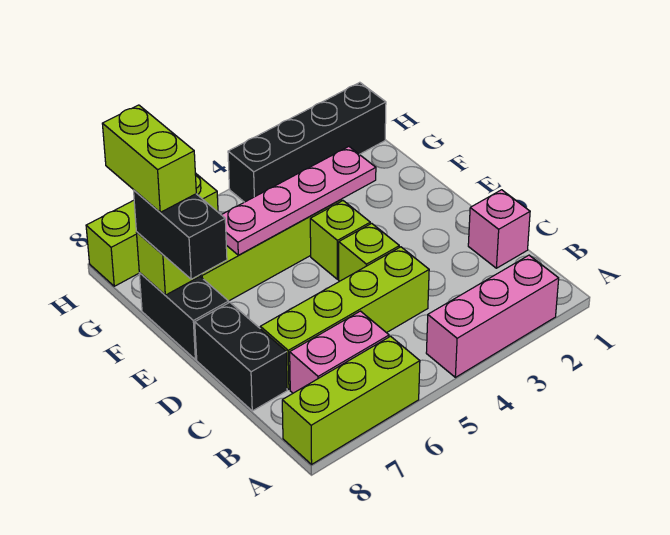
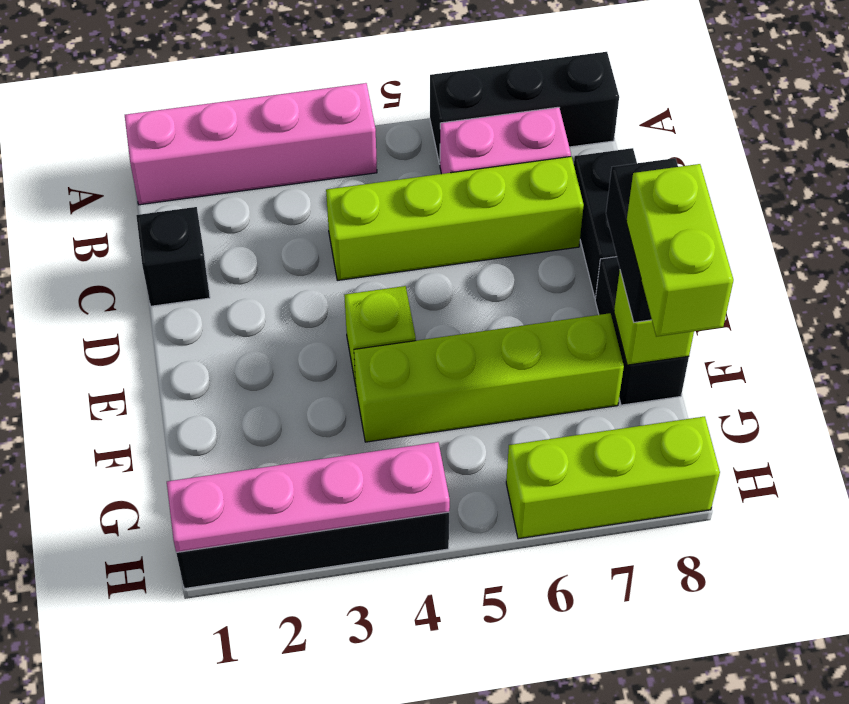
pink 1x3 brick [426,255,559,377] -> pink 1x4 brick [125,83,377,205]
lime 1x3 brick [282,336,420,464] -> black 1x3 brick [430,52,619,164]
pink 1x1 brick [468,190,530,268] -> black 1x1 brick [136,207,210,306]
lime 1x1 brick [339,223,399,281] -> none
pink 1x4 plate [222,147,376,255] -> pink 1x4 plate moved to [167,442,450,553]

